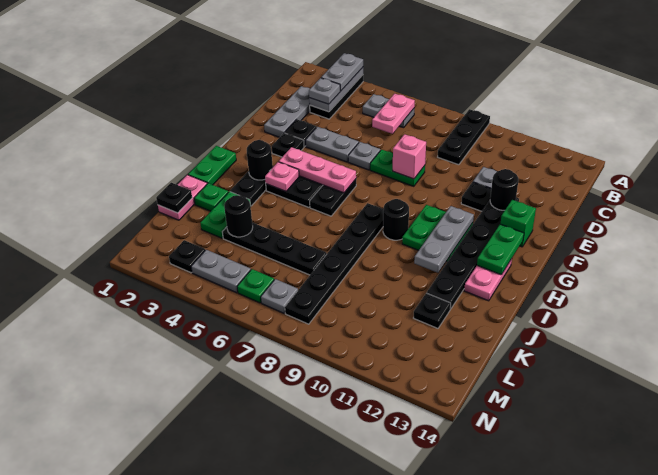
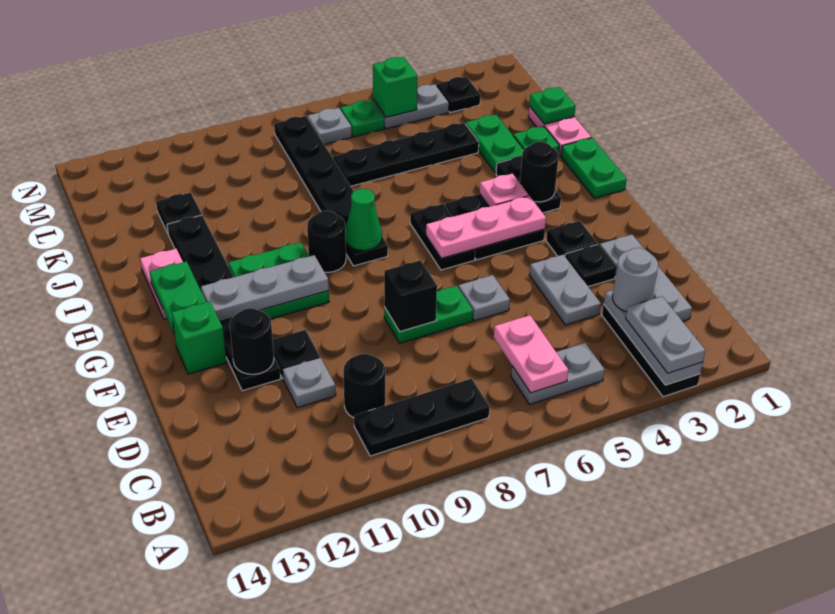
black 1x3 plate [438,109,490,165] -> black 1x3 plate turned to [354,378,489,456]
grey 1x1 plate [309,78,340,104] -> grey 1x1 round brick [613,248,658,312]
grey 1x2 plate [305,127,359,162] -> grey 1x2 plate turned to [529,254,601,325]
pink 1x1 brick [393,134,426,179] -> black 1x1 brick [384,260,437,332]
grey 1x3 plate [414,206,474,273] -> grey 1x3 plate turned to [201,255,329,321]
none -> green 1x1 cone [345,189,382,251]
black 1x1 plate [156,183,192,213] -> green 1x1 plate [529,87,576,124]
black 1x1 round brick [224,195,253,237] -> black 1x1 round brick moved to [343,354,385,418]
none -> green 1x1 brick [373,57,417,117]

